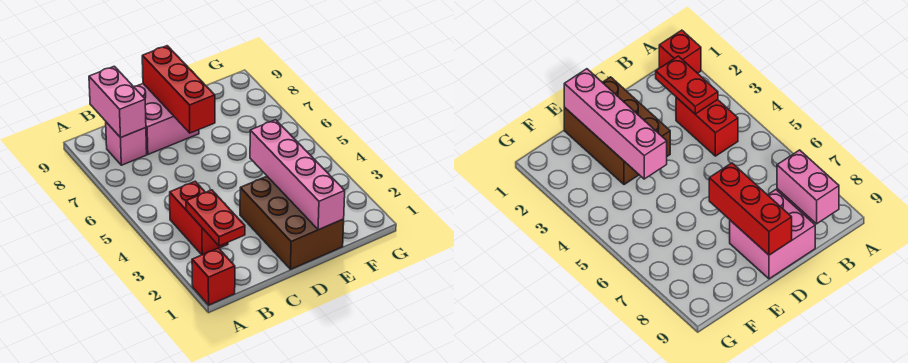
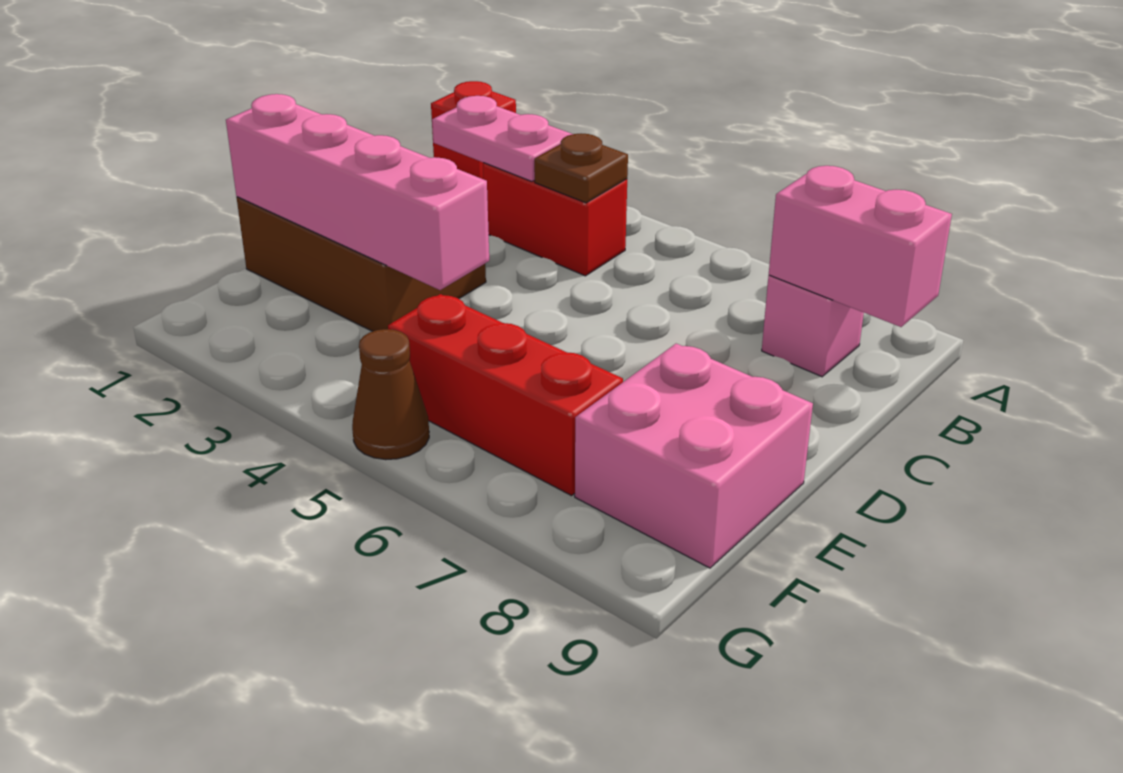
red 1x2 plate [186,190,245,246] -> pink 1x2 plate [432,96,572,181]
none -> brown 1x1 plate [534,134,628,203]
pink 2x2 brick [134,84,199,154] -> pink 2x2 brick moved to [575,344,813,568]
red 1x3 brick [142,46,215,133] -> red 1x3 brick moved to [388,294,623,496]
none -> brown 1x1 cone [352,329,429,460]

